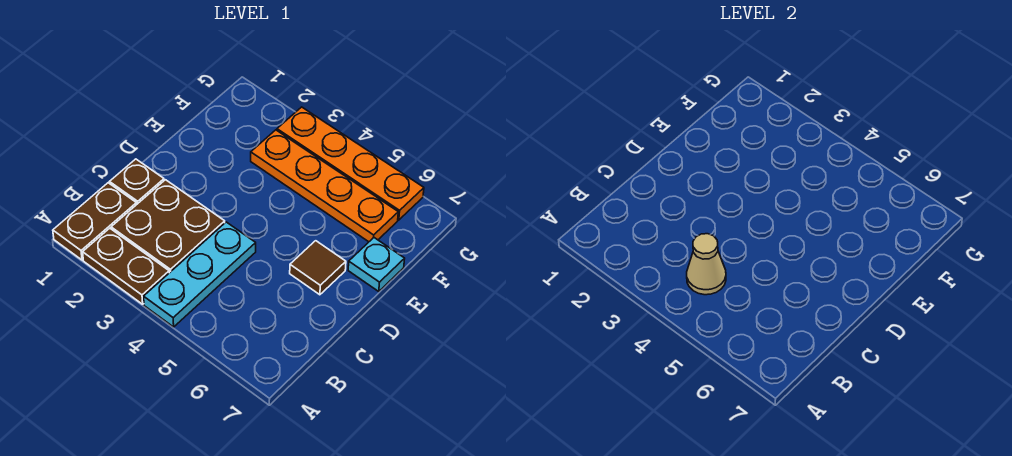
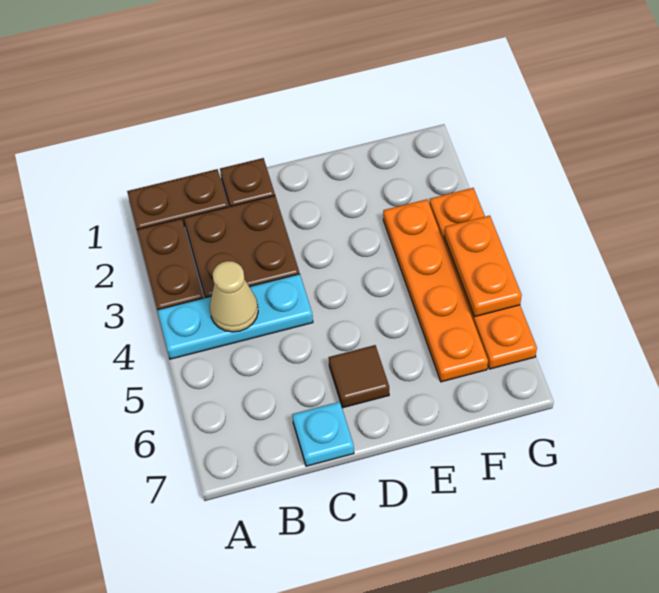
cyan 1x1 plate [348,238,405,292] -> cyan 1x1 plate moved to [292,402,354,466]
none -> orange 1x2 plate [444,216,522,317]

